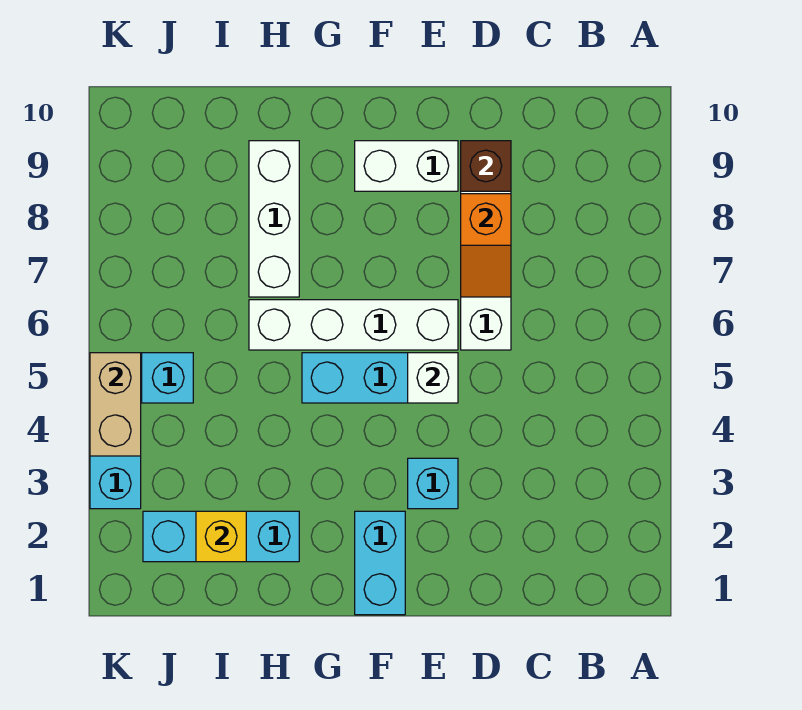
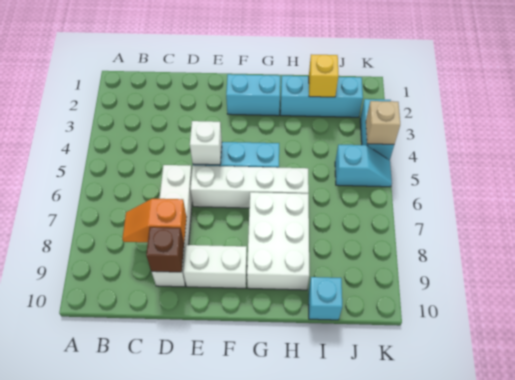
orange 1x2 slope [461,194,511,297] -> orange 1x2 slope turned to [122,199,187,242]
cyan 1x1 brick [408,458,458,509] -> cyan 1x1 brick moved to [309,277,342,320]
cyan 1x2 brick [355,511,405,615] -> cyan 1x2 brick turned to [226,74,280,116]
white 1x3 brick [249,141,299,297] -> white 2x3 brick [247,192,309,290]
tan 1x2 brick [90,353,141,456] -> tan 1x1 brick [366,101,400,144]

